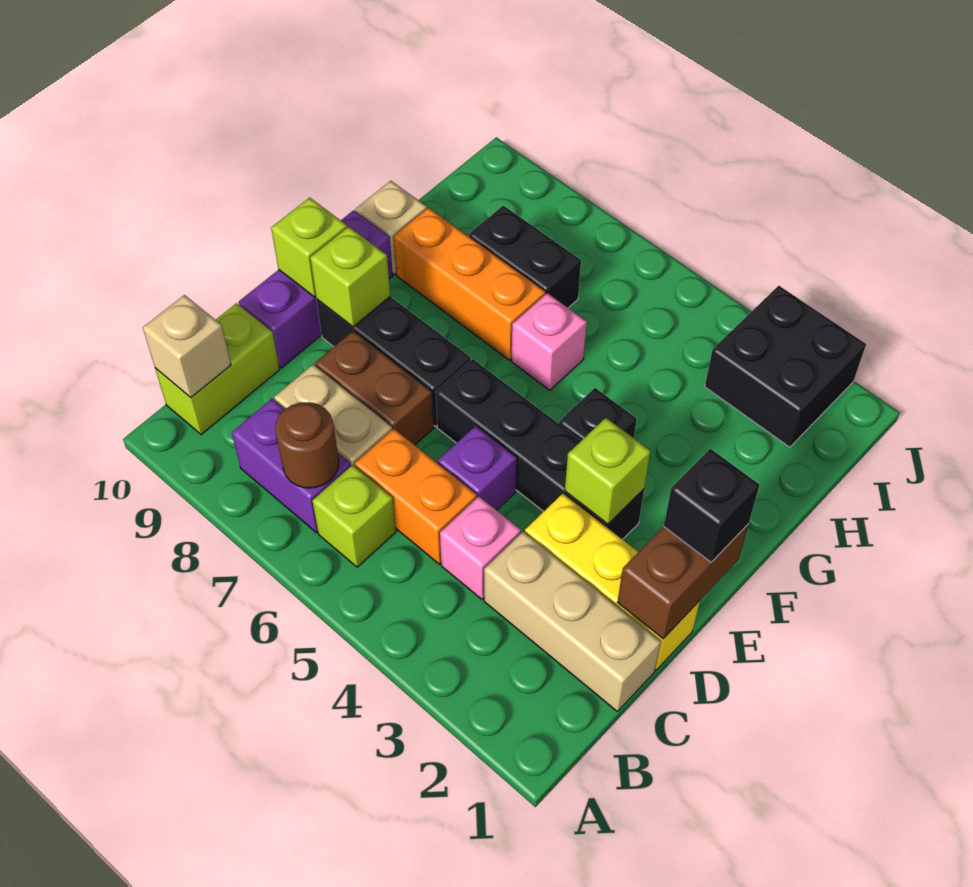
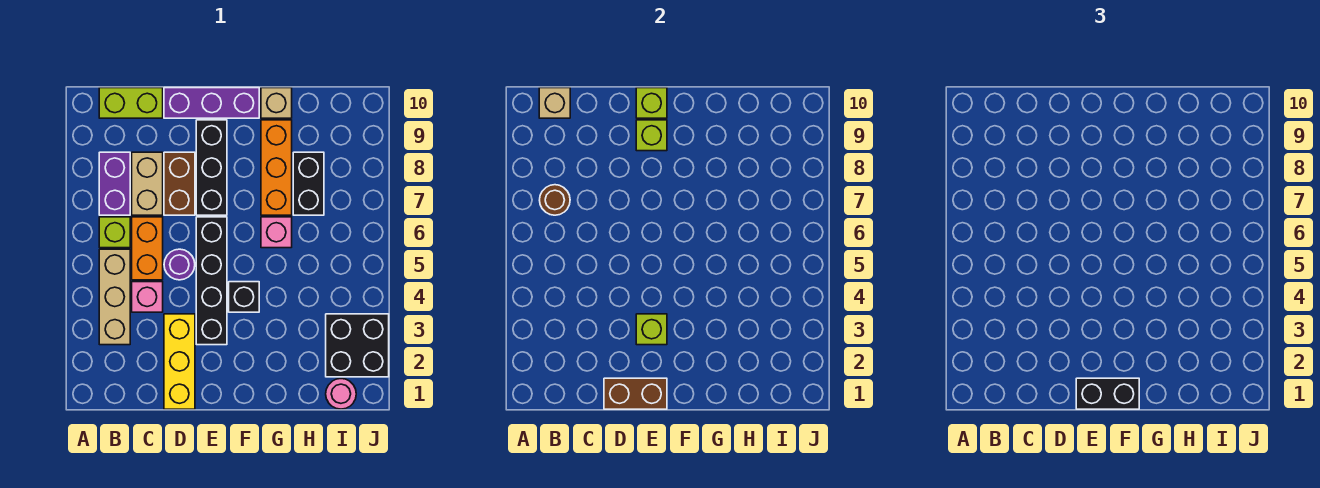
tan 1x3 brick [484,532,661,711] -> tan 1x3 brick moved to [99,249,130,345]
purple 1x1 brick [438,426,517,510] -> purple 1x1 round brick [164,249,195,280]
black 1x1 brick [664,449,760,562] -> black 1x2 brick [1076,378,1139,409]
none -> pink 1x1 round brick [326,379,356,409]

